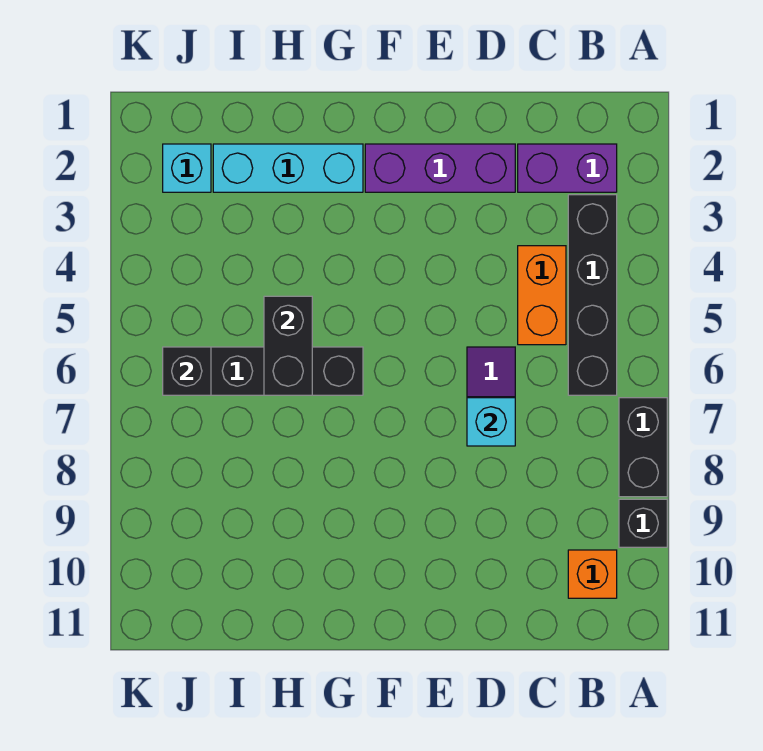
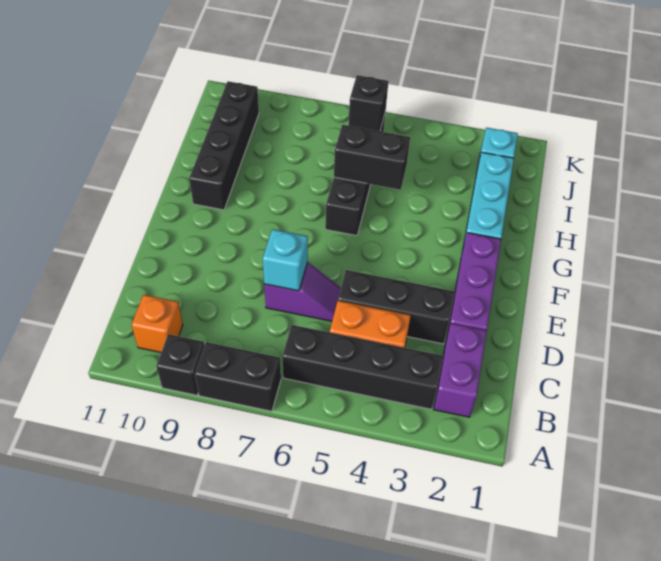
none -> black 1x3 brick [338,270,454,344]
none -> black 1x4 brick [189,81,259,210]

